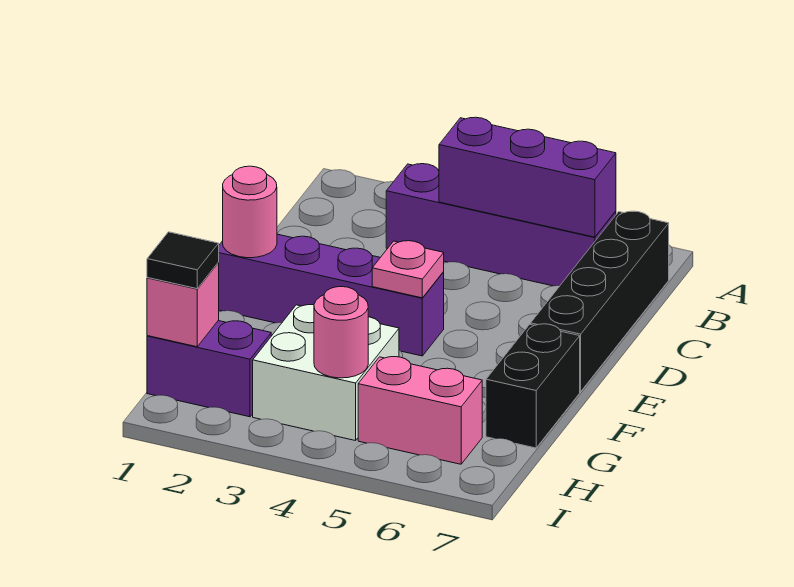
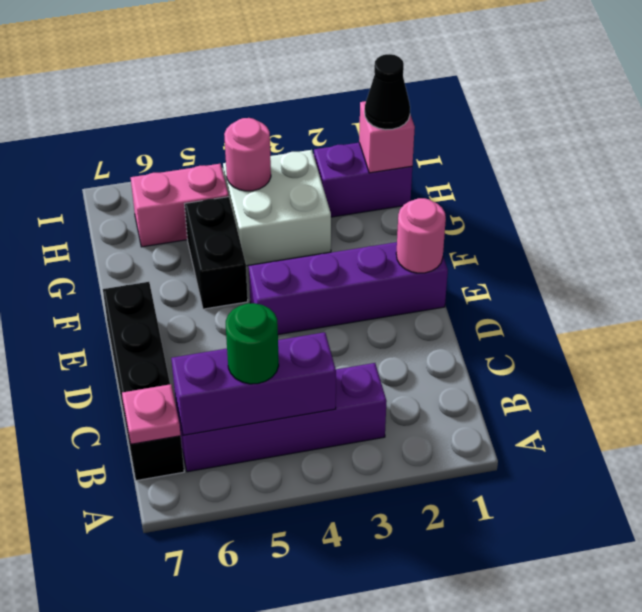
none -> green 1x1 round brick [226,303,279,384]
pink 1x1 plate [372,241,444,298] -> pink 1x1 plate moved to [122,384,181,444]
black 1x2 brick [486,324,580,448] -> black 1x2 brick moved to [185,197,248,309]
black 1x1 tile [147,232,219,289] -> black 1x1 cone [365,54,410,130]

